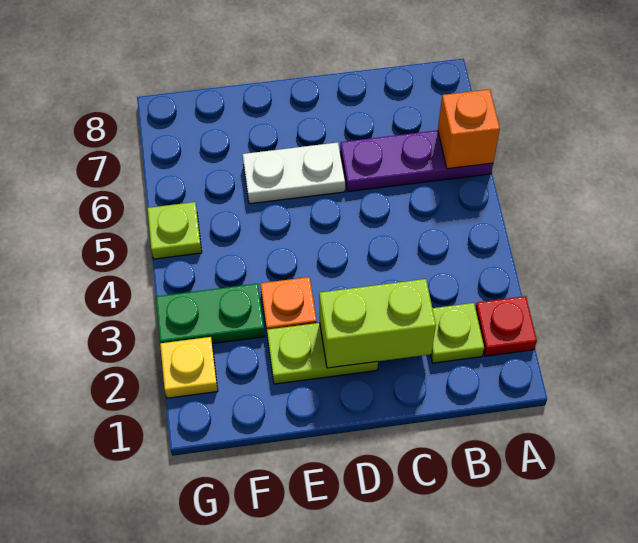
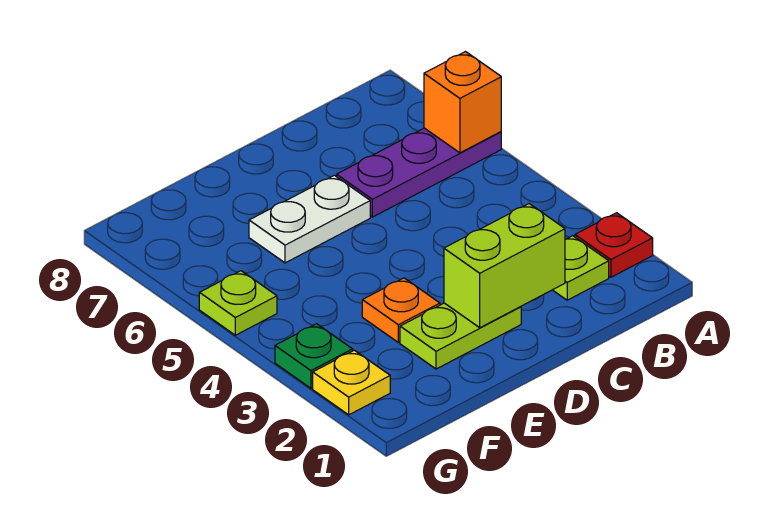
green 1x2 plate [156,284,265,344] -> green 1x1 plate [275,324,353,388]

